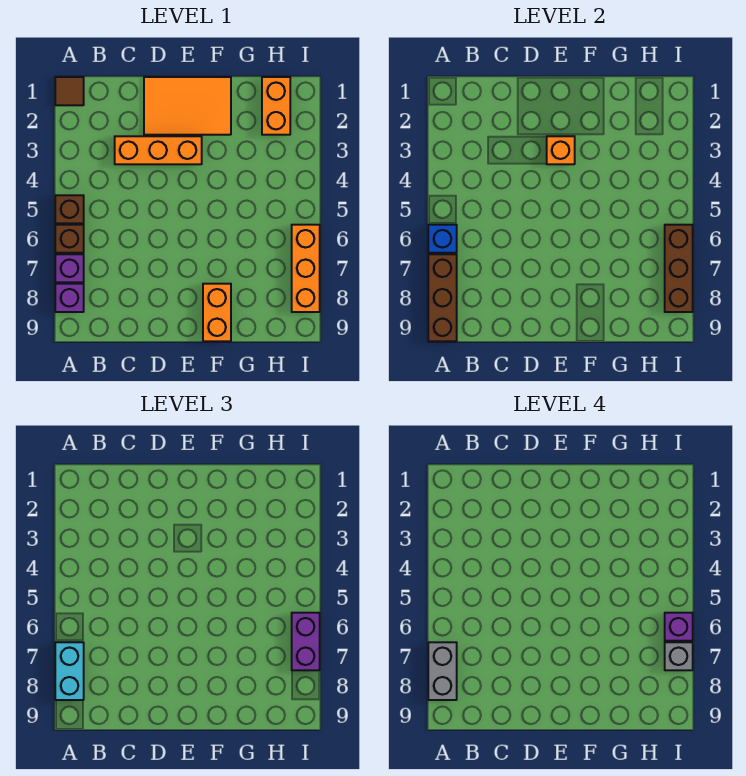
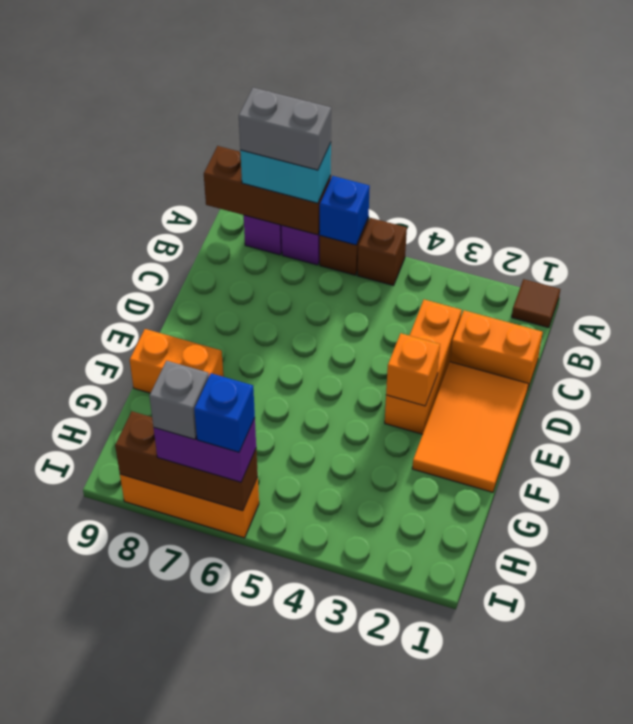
orange 1x2 brick [262,77,290,135] -> orange 1x2 brick moved to [450,310,543,391]
purple 1x1 brick [665,613,693,641] -> blue 1x1 brick [194,373,255,452]

